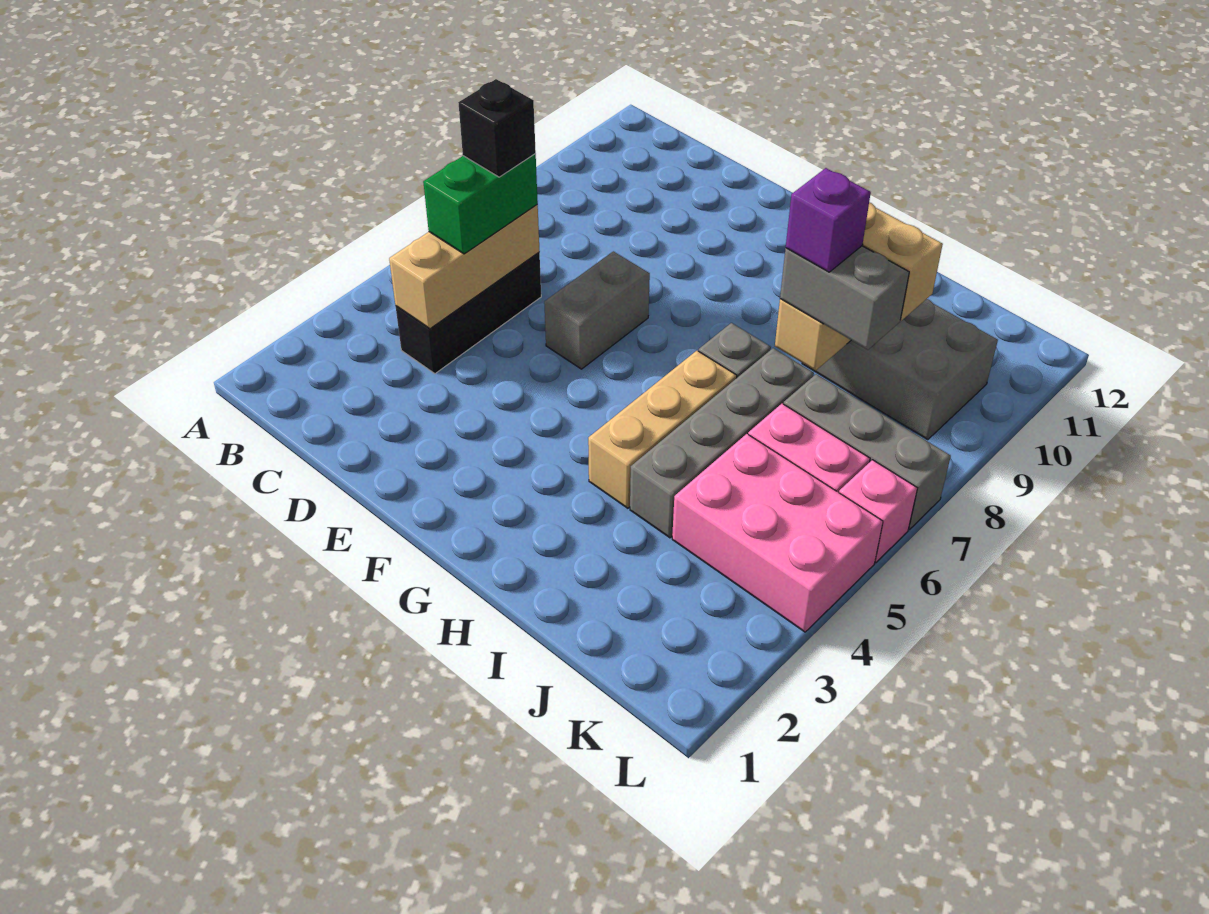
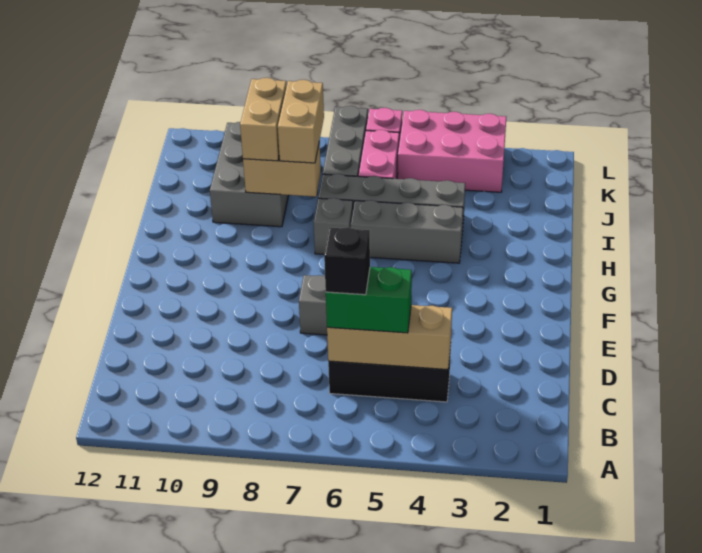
tan 1x3 brick [588,351,737,508] -> grey 1x3 brick [351,200,463,263]
grey 1x2 brick [780,246,909,350] -> tan 1x2 brick [278,80,324,163]
purple 1x1 brick [786,168,871,272] -> none
pink 2x3 brick [672,434,883,632] -> pink 2x3 brick turned to [398,110,506,192]

